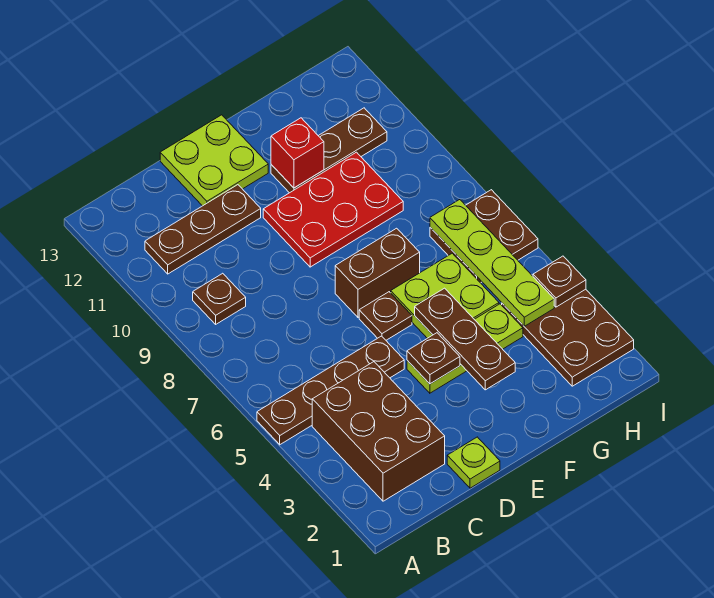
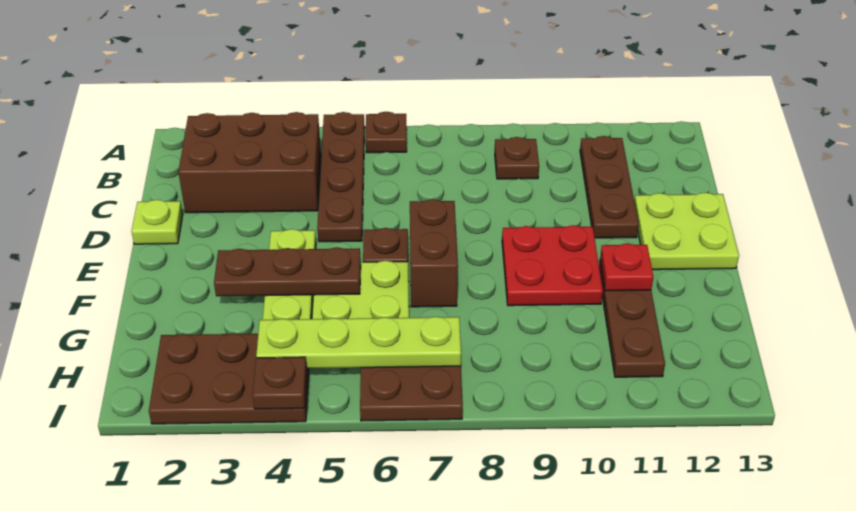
brown 1x1 plate [407,333,460,384] -> brown 1x1 plate moved to [366,112,407,153]
red 2x3 plate [263,152,403,267] -> red 2x2 plate [502,225,603,306]
red 1x1 brick [271,118,324,188] -> red 1x1 plate [600,243,653,291]

